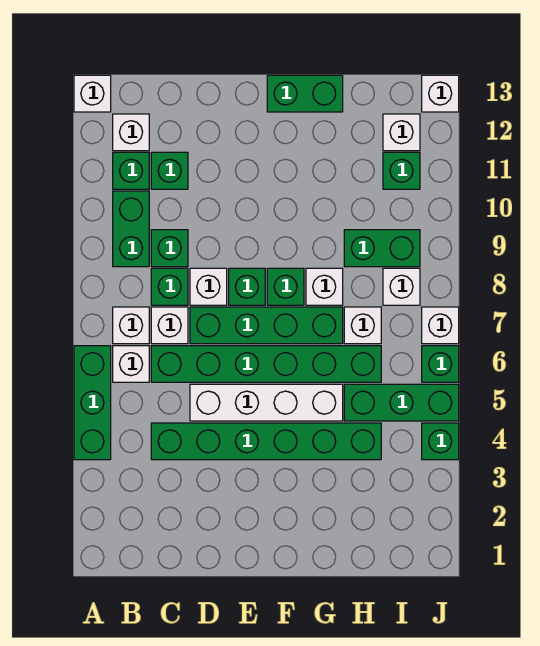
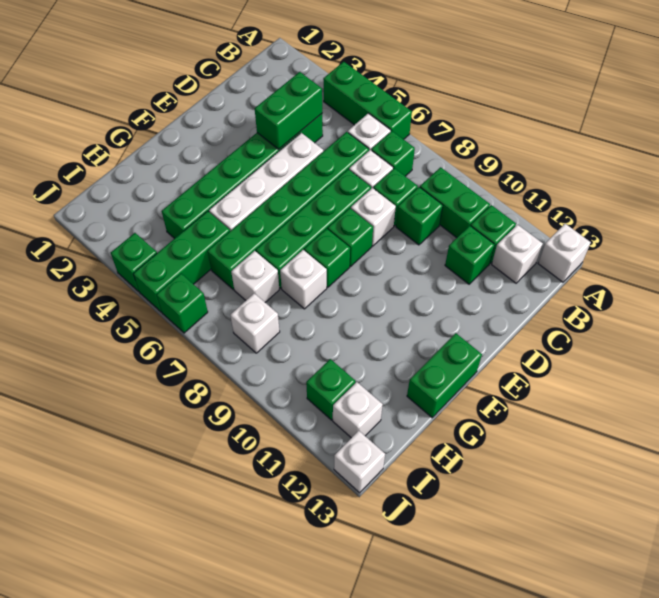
white 1x1 brick [113,307,149,344] -> green 1x1 brick [371,131,415,176]
green 1x2 brick [344,230,420,267] -> green 1x2 brick moved to [255,72,322,149]
white 1x1 brick [422,307,459,344] -> none

